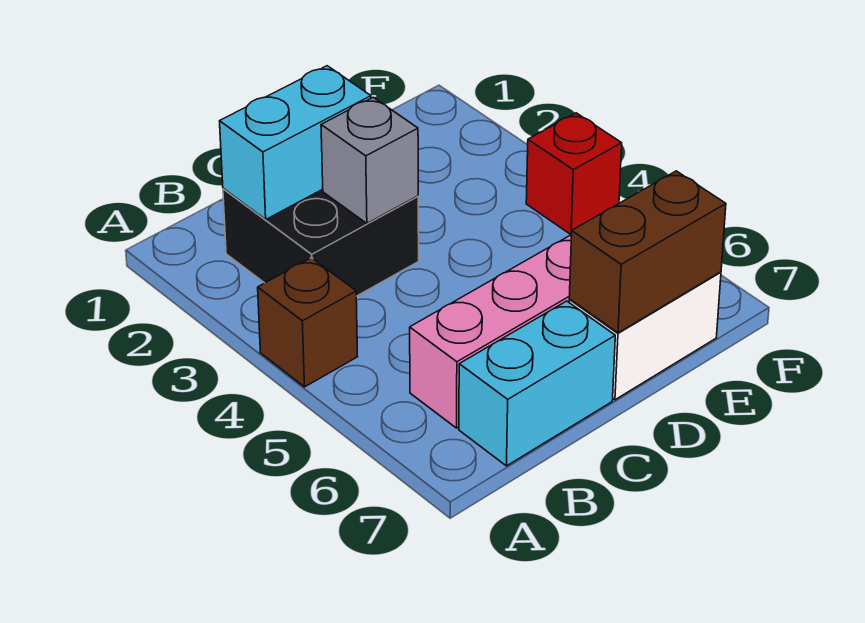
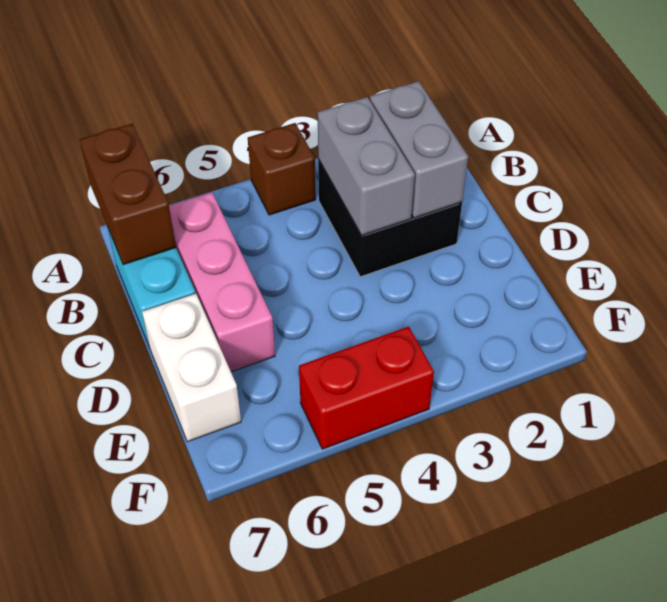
cyan 1x2 brick [220,66,371,219] -> grey 1x2 brick [370,81,468,218]
grey 1x1 brick [321,97,418,223] -> grey 1x2 brick [318,97,415,235]
brown 1x2 brick [569,171,726,333] -> brown 1x2 brick moved to [79,124,176,265]
red 1x1 brick [526,113,622,235] -> red 1x2 brick [299,327,434,449]

